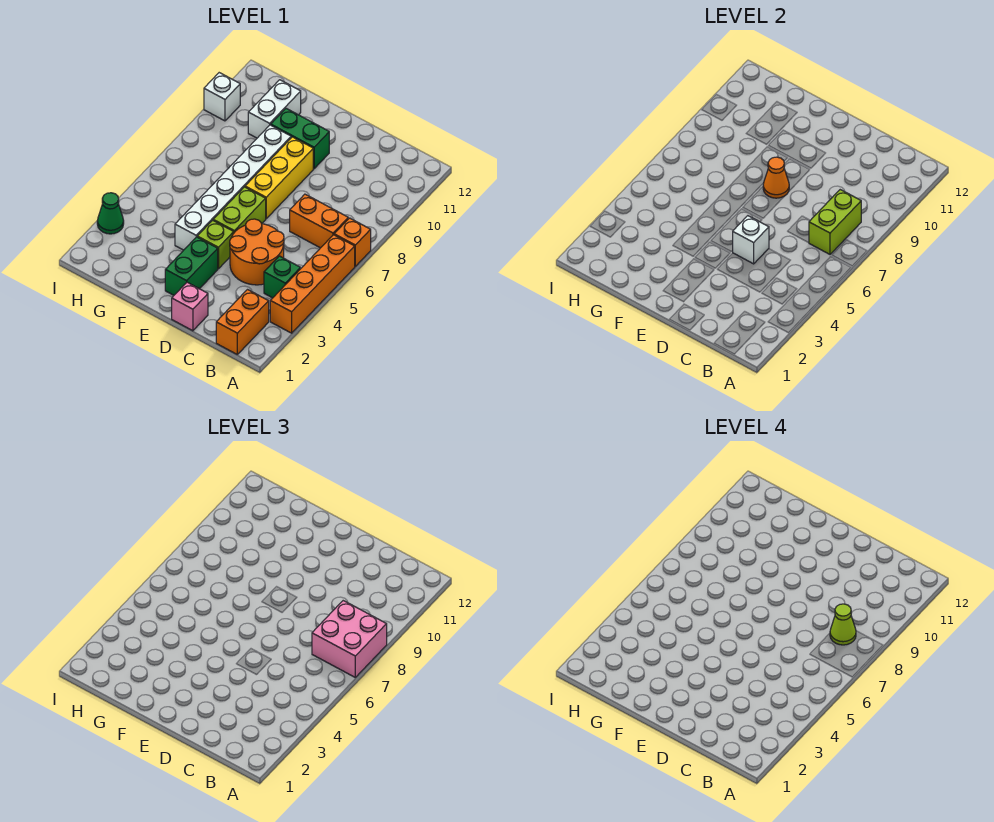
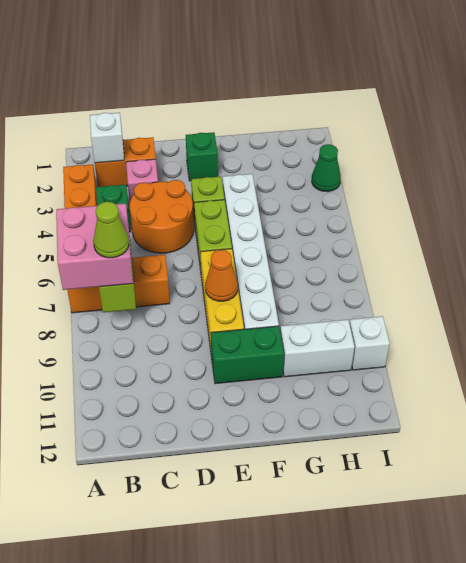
orange 1x2 brick [216,290,269,354] -> orange 1x2 brick turned to [95,137,156,187]
pink 1x1 brick [172,282,208,331] -> pink 1x1 brick moved to [126,159,158,200]
white 1x1 brick [732,216,769,264] -> white 1x1 brick moved to [90,113,124,163]
green 1x2 brick [165,237,218,295] -> green 1x1 brick [186,132,218,181]
white 1x2 brick [248,80,301,138] -> white 1x2 brick turned to [280,320,354,377]

